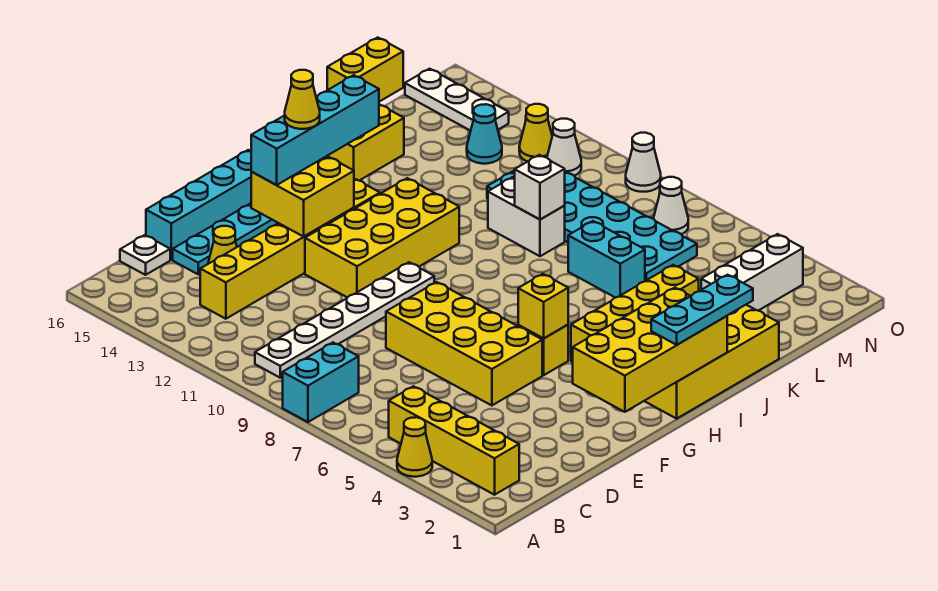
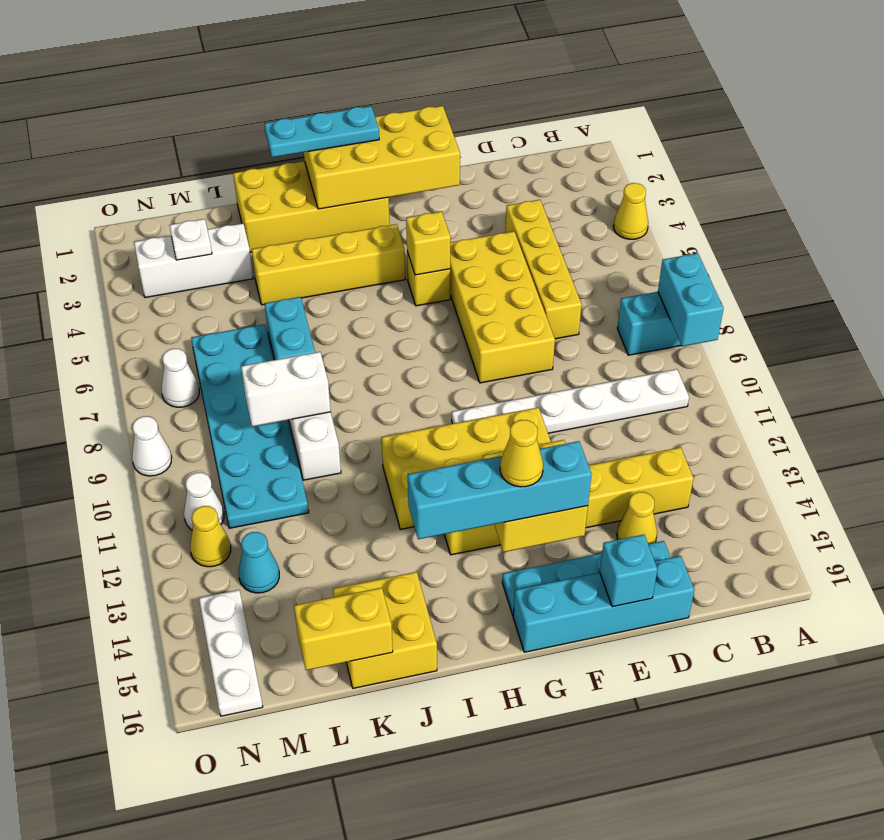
none -> cyan 1x2 brick [658,253,724,346]
yellow 1x4 brick [389,386,519,495] -> yellow 1x4 brick moved to [505,200,582,339]
white 1x1 plate [120,235,170,275] -> white 1x1 plate moved to [170,219,212,260]
none -> cyan 1x1 brick [600,535,658,607]
white 1x1 brick [515,155,565,220] -> white 1x2 brick [241,352,331,427]

